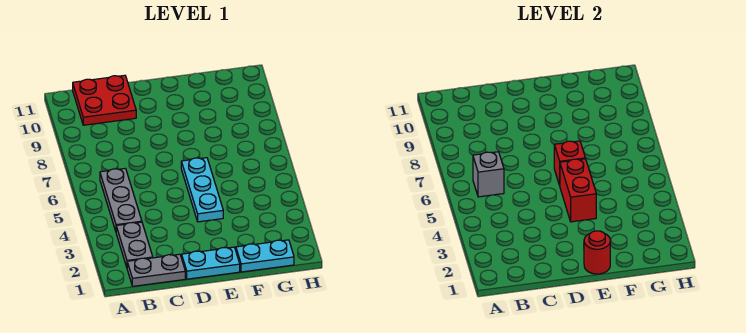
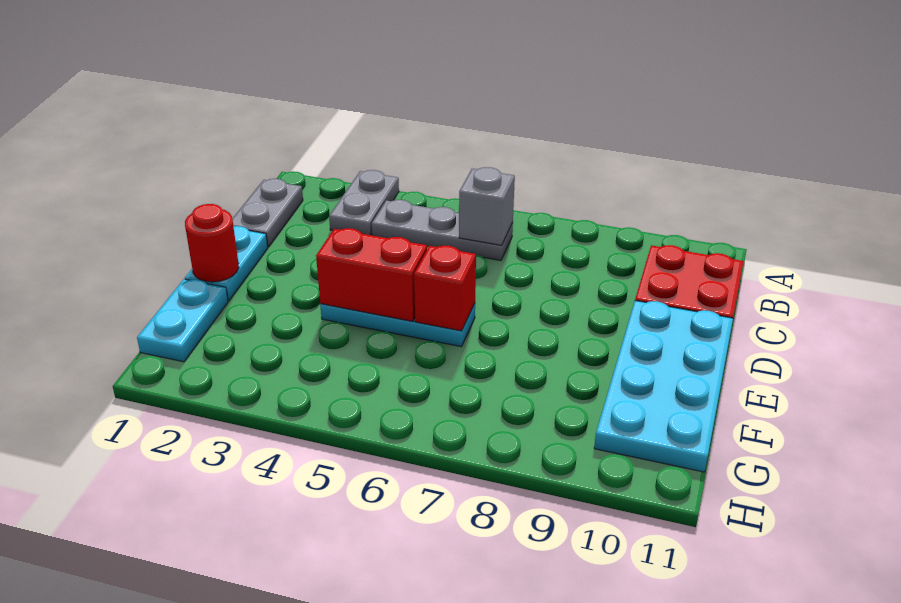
grey 1x2 plate [116,222,153,267] -> grey 1x2 plate turned to [329,170,399,235]
none -> cyan 2x4 plate [594,301,733,472]

